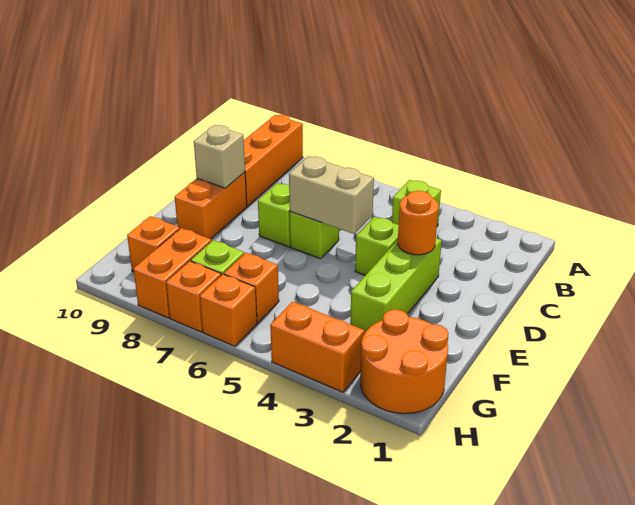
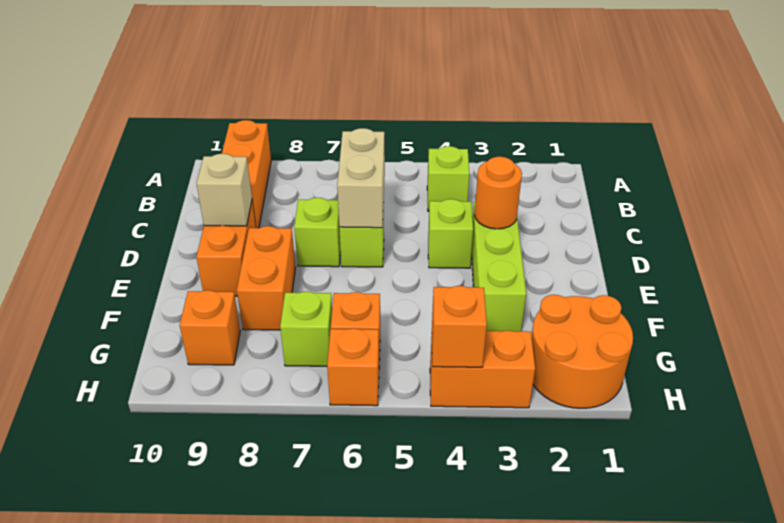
tan 1x2 brick [289,156,374,234] -> tan 1x2 brick turned to [337,128,385,228]
orange 1x2 brick [134,228,212,318] -> orange 1x2 brick moved to [237,226,296,330]
orange 1x1 brick [166,261,221,332] -> orange 1x1 brick moved to [432,286,487,367]

